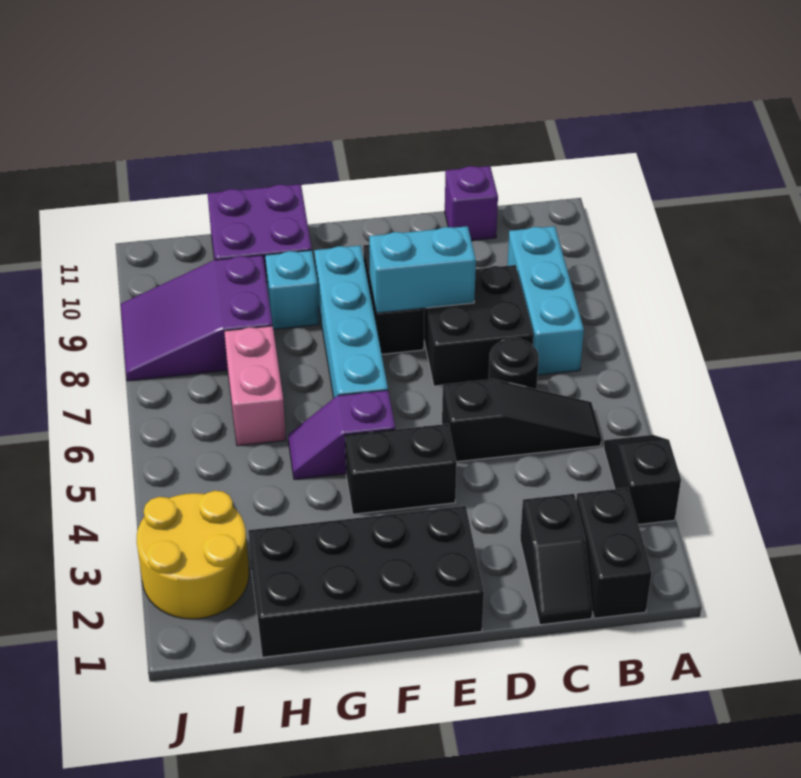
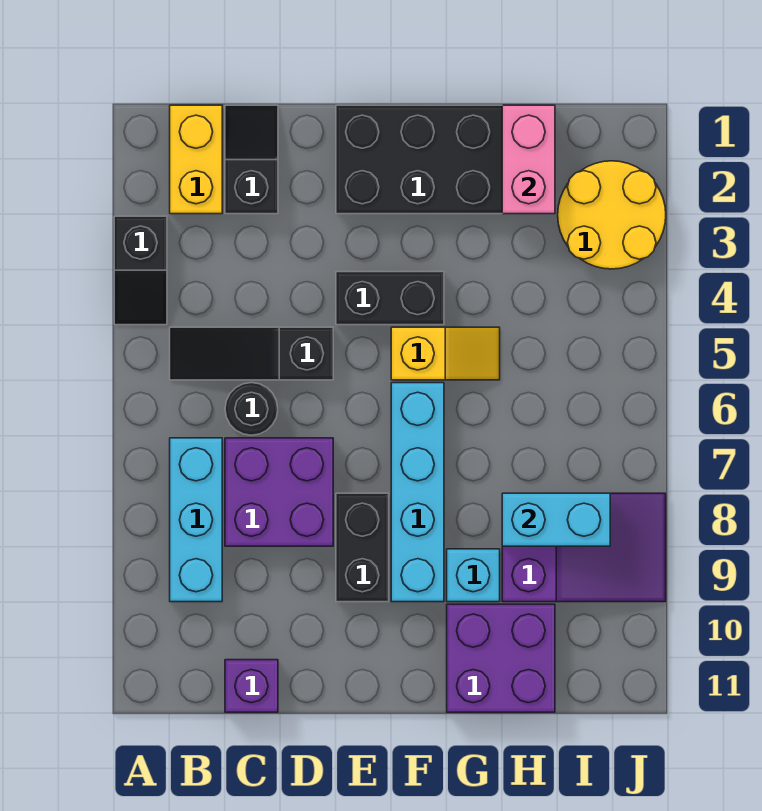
black 1x2 brick [576,488,652,618] -> yellow 1x2 brick [170,105,222,214]
black 2x2 brick [424,265,533,386] -> purple 2x2 brick [225,438,333,546]
cyan 1x2 brick [369,226,476,313] -> cyan 1x2 brick moved to [502,493,610,546]
purple 1x2 slope [288,390,395,479] -> yellow 1x2 slope [391,327,500,380]
pink 1x2 brick [224,326,286,446] -> pink 1x2 brick moved to [502,105,555,214]

